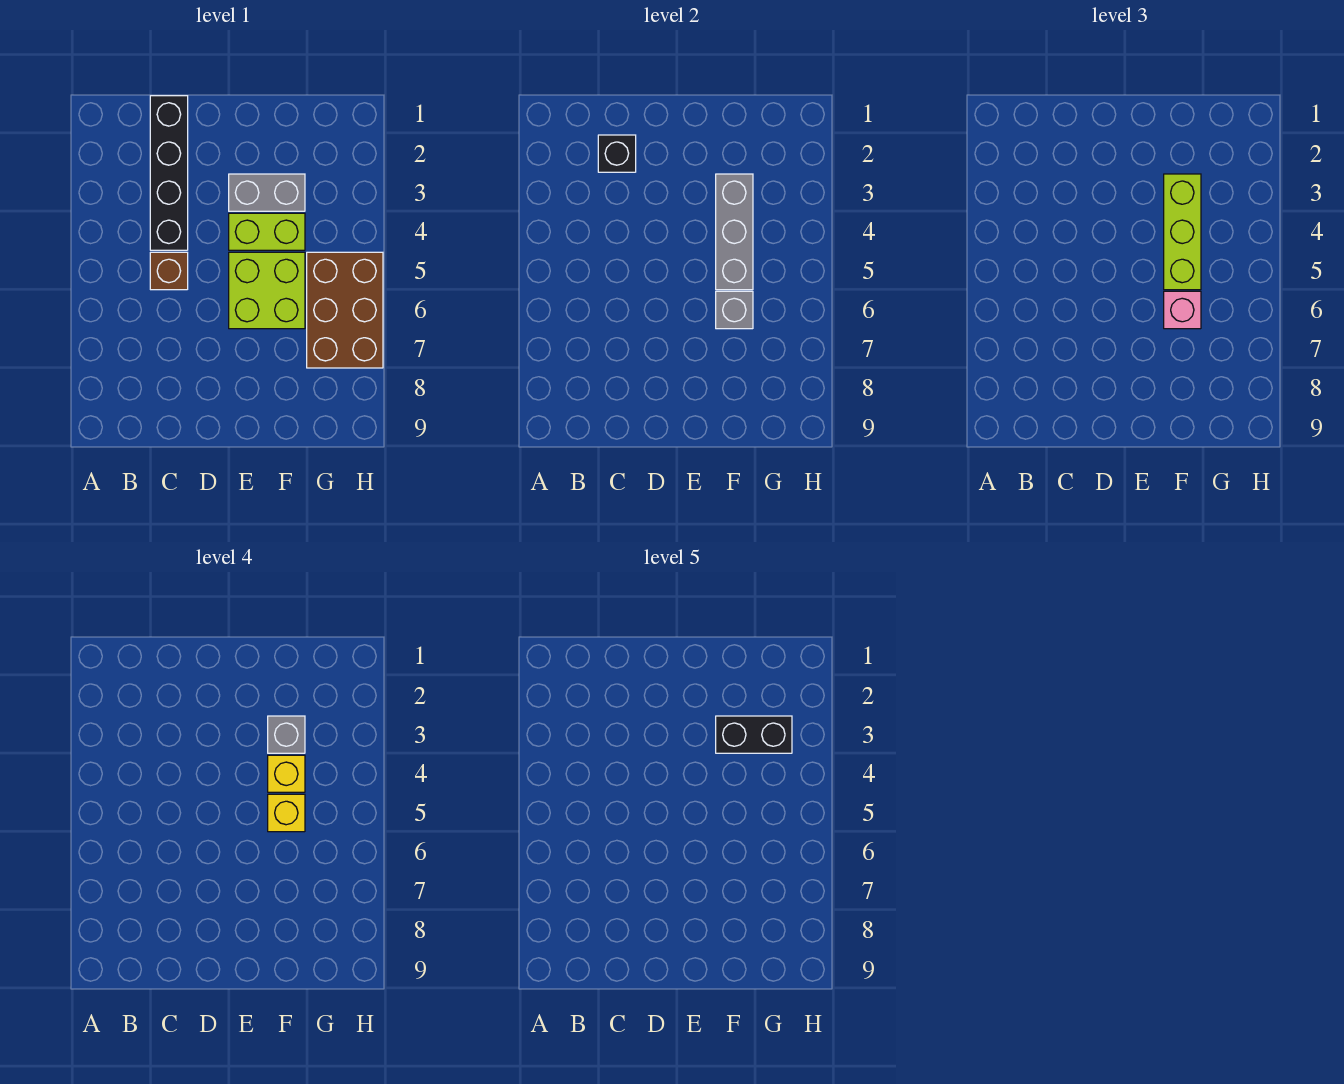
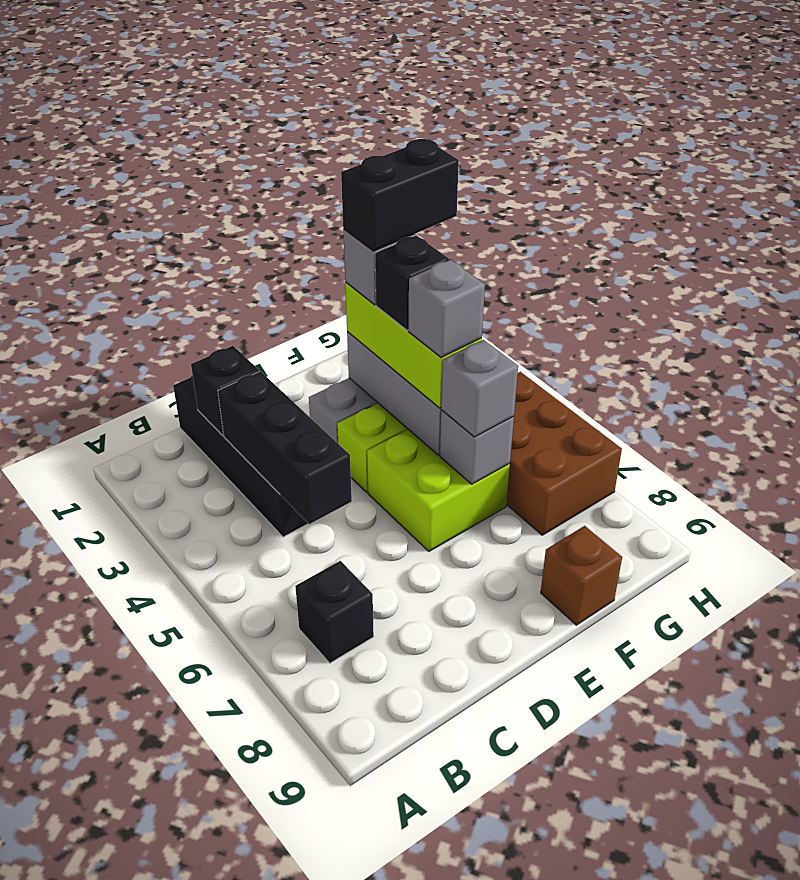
none -> black 1x1 brick [295,561,374,663]
none -> black 1x3 brick [218,371,352,524]
brown 1x1 brick [150,252,188,290] -> brown 1x1 brick moved to [541,526,622,625]
yellow 1x1 brick [268,755,305,792] -> black 1x1 brick [375,236,449,330]
yellow 1x1 brick [268,794,305,832] -> grey 1x1 brick [409,260,485,357]
pink 1x1 brick [1164,291,1201,329] -> grey 1x1 brick [441,340,518,437]

